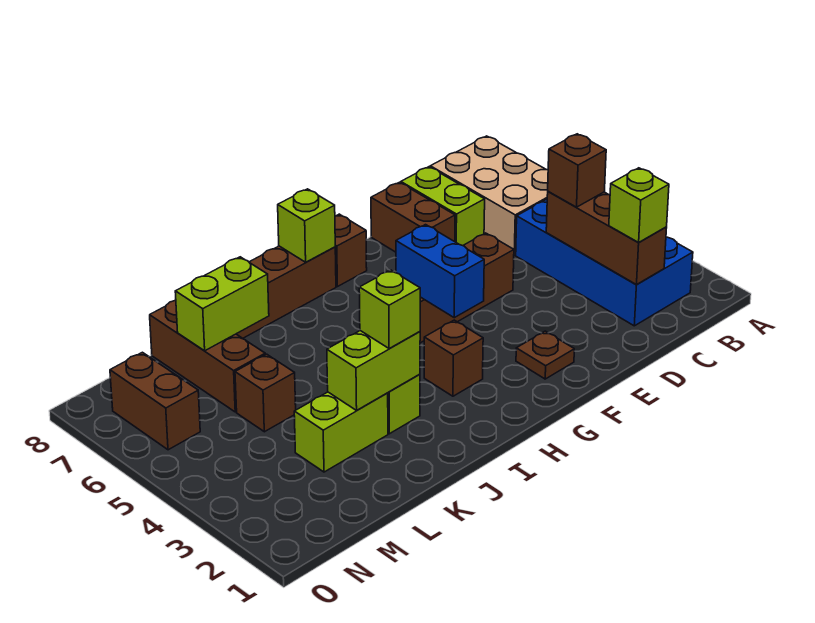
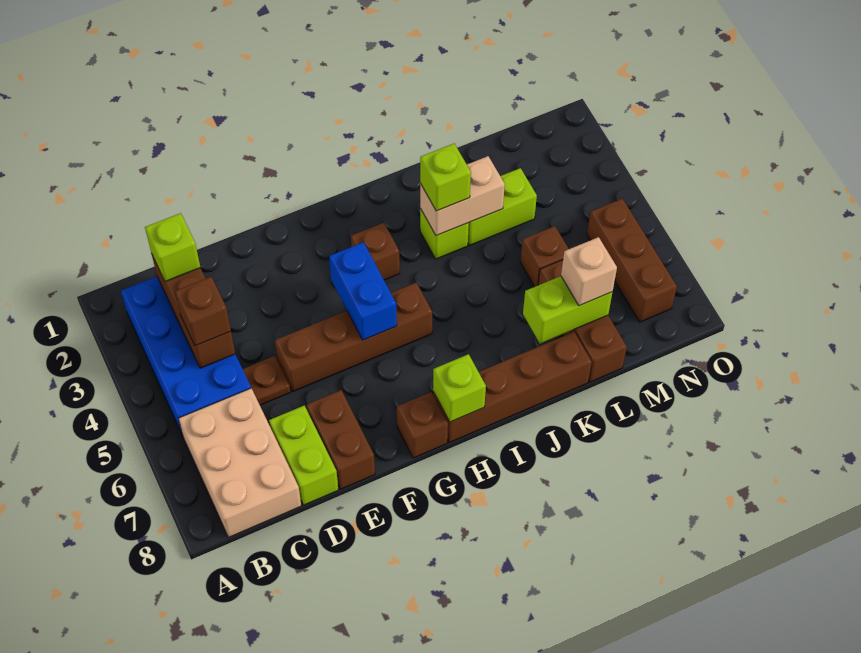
brown 1x1 plate [516,331,574,379] -> brown 1x1 plate moved to [243,356,291,405]
lime 1x2 brick [327,331,420,410] -> tan 1x2 brick [420,156,505,236]
none -> tan 1x1 brick [561,237,617,306]
brown 1x2 brick [110,352,200,450] -> brown 1x3 brick [587,199,677,322]

